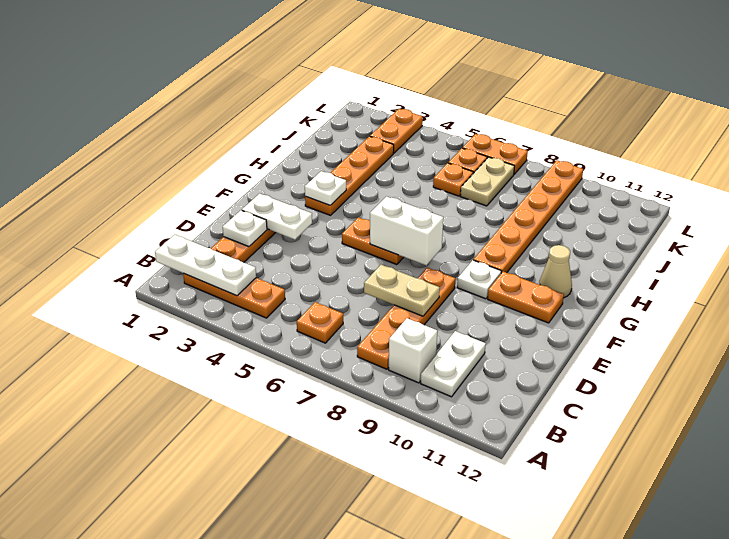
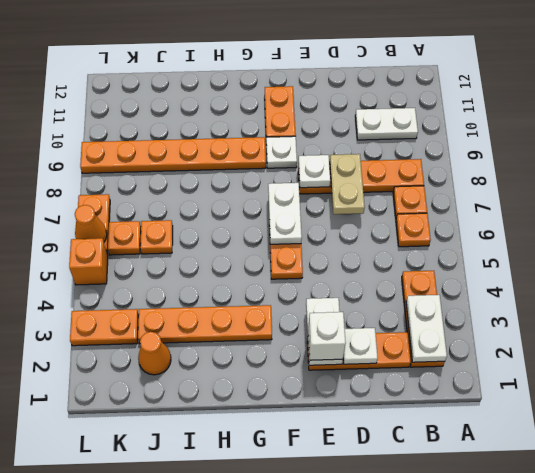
white 1x3 plate [155,235,256,296] -> white 1x2 plate [406,295,447,362]
none -> orange 1x1 plate [393,186,427,217]
white 1x1 brick [389,318,437,383] -> white 1x1 brick moved to [308,312,346,360]
white 1x2 brick [370,197,443,265] -> white 1x2 plate [268,183,302,244]
white 1x1 plate [305,171,346,205] -> white 1x1 plate moved to [299,155,330,188]
tan 1x1 cone [539,245,572,298] -> none
none -> orange 1x1 cone [138,332,171,375]
tan 1x2 plate [460,157,515,206] -> none
none -> orange 1x1 brick [69,238,108,285]
none -> orange 1x1 cone [75,205,107,242]

